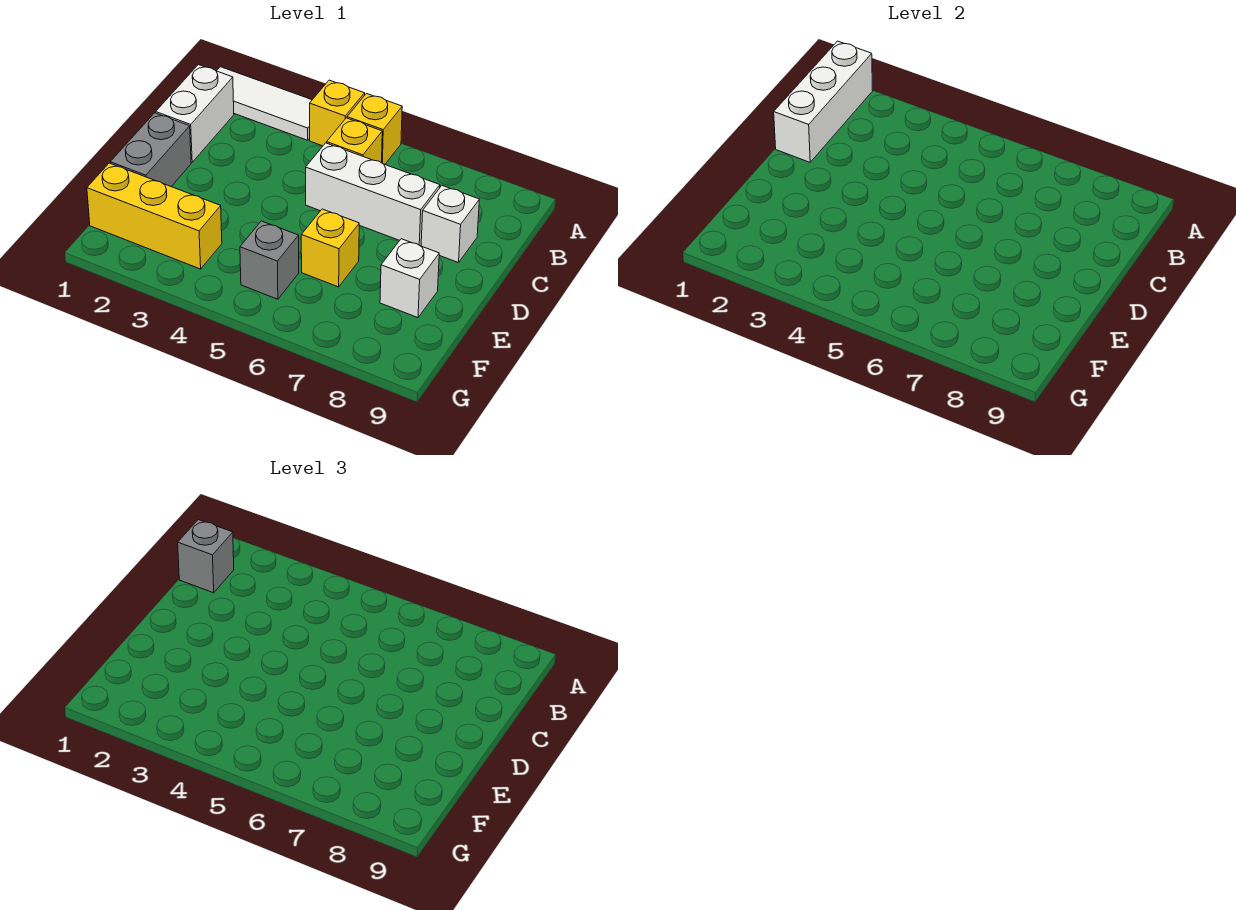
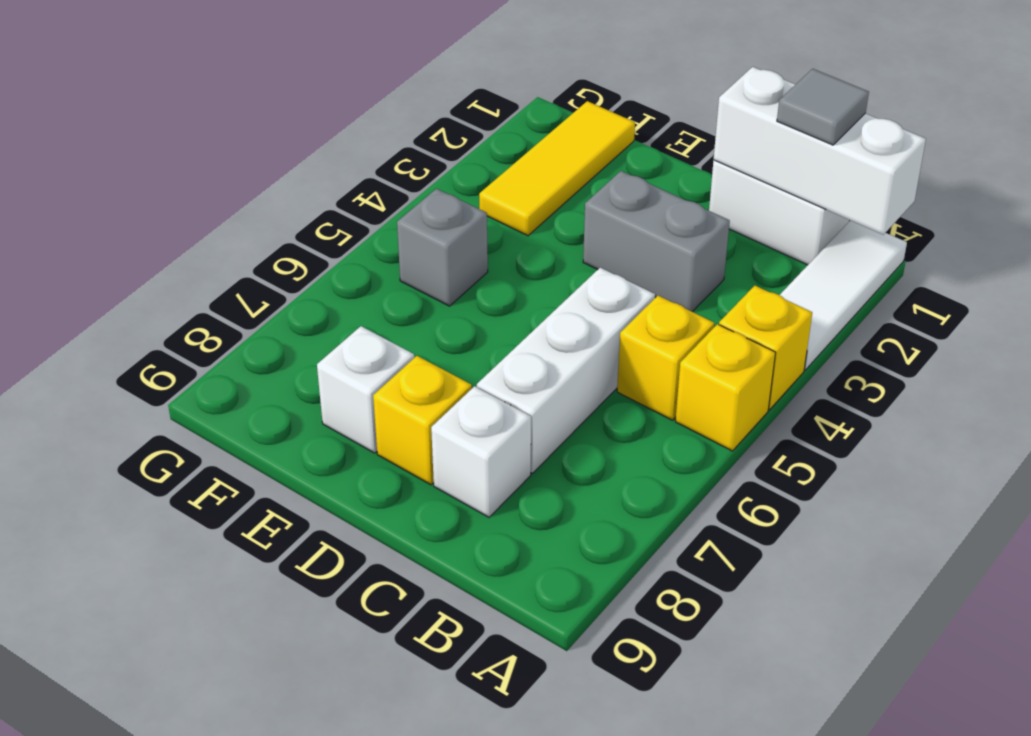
grey 1x1 brick [178,520,234,593] -> grey 1x1 tile [777,69,869,145]
grey 1x2 brick [110,113,191,186] -> grey 1x2 brick moved to [583,171,730,312]
yellow 1x1 brick [301,209,359,287] -> yellow 1x1 brick moved to [373,356,472,485]
yellow 1x3 brick [87,163,222,269] -> yellow 1x3 tile [479,101,635,236]

